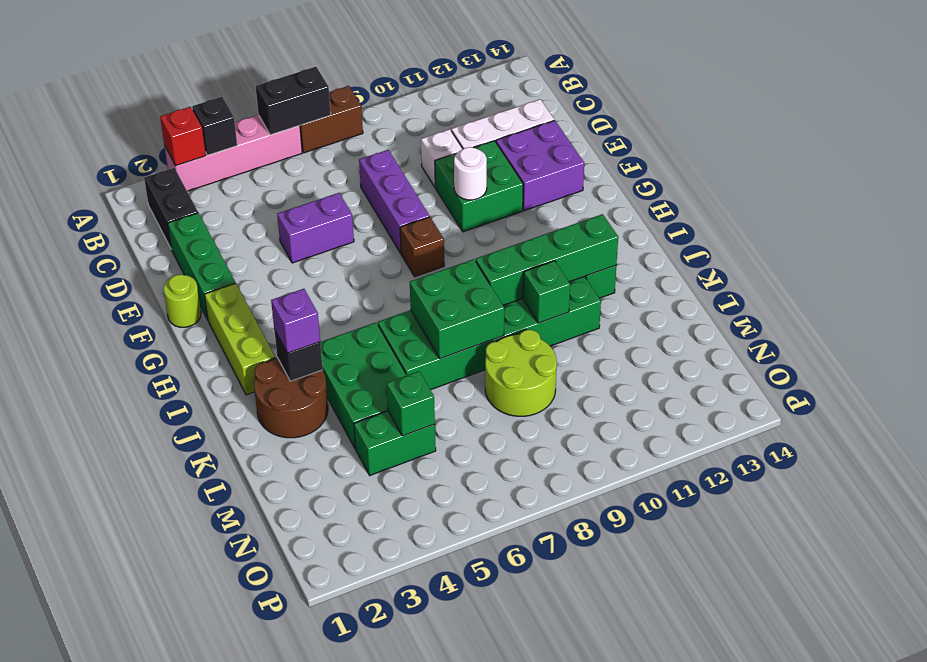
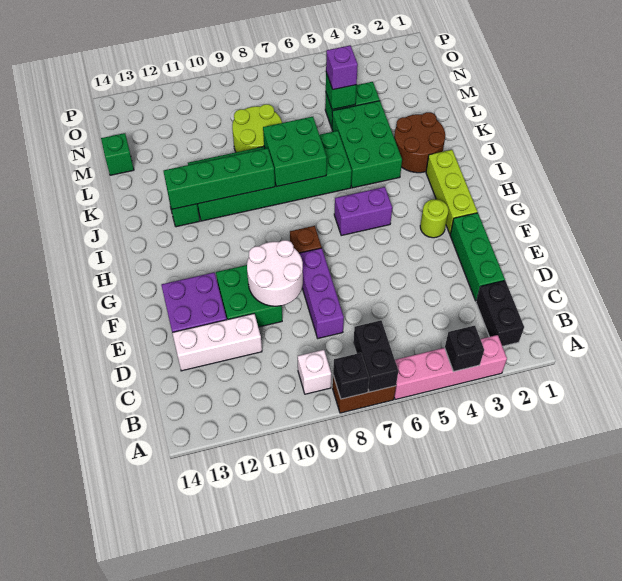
red 1x1 brick [160,107,206,166] -> none
black 1x2 brick [256,67,331,135] -> black 1x2 brick turned to [353,320,398,392]
white 1x1 brick [421,129,463,187] -> white 1x1 brick moved to [298,350,331,394]
purple 1x2 brick [277,193,354,263] -> purple 1x2 brick moved to [334,187,392,236]
lime 1x1 round brick [163,274,201,327] -> lime 1x1 round brick moved to [420,199,449,238]
white 1x1 round brick [454,147,487,200] -> white 2x2 round brick [247,240,303,306]
black 1x1 brick [274,330,323,381] -> black 1x1 brick moved to [333,353,369,399]
purple 1x1 brick [271,289,320,353] -> purple 1x1 brick moved to [326,45,358,90]
green 1x1 brick [523,261,570,323] -> green 1x1 brick moved to [101,133,134,175]

